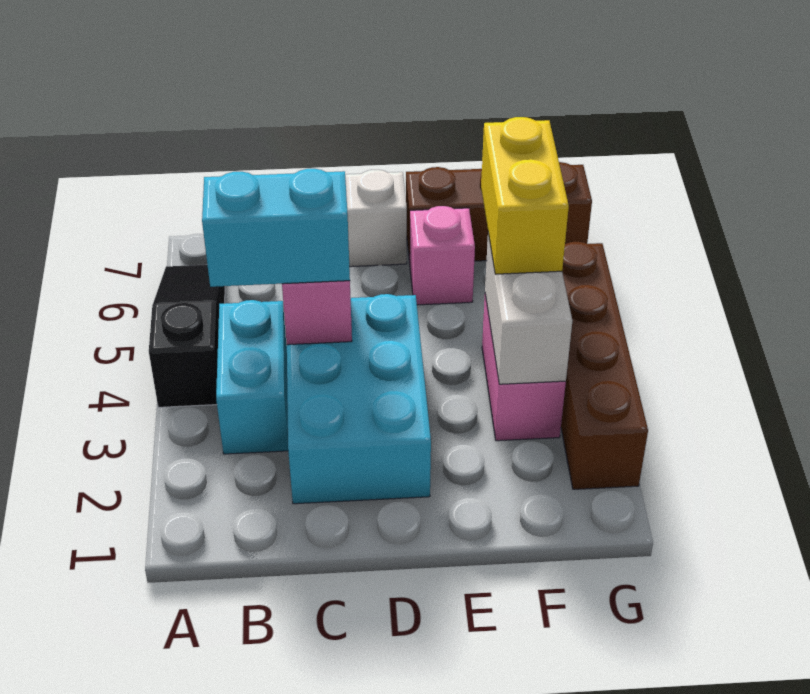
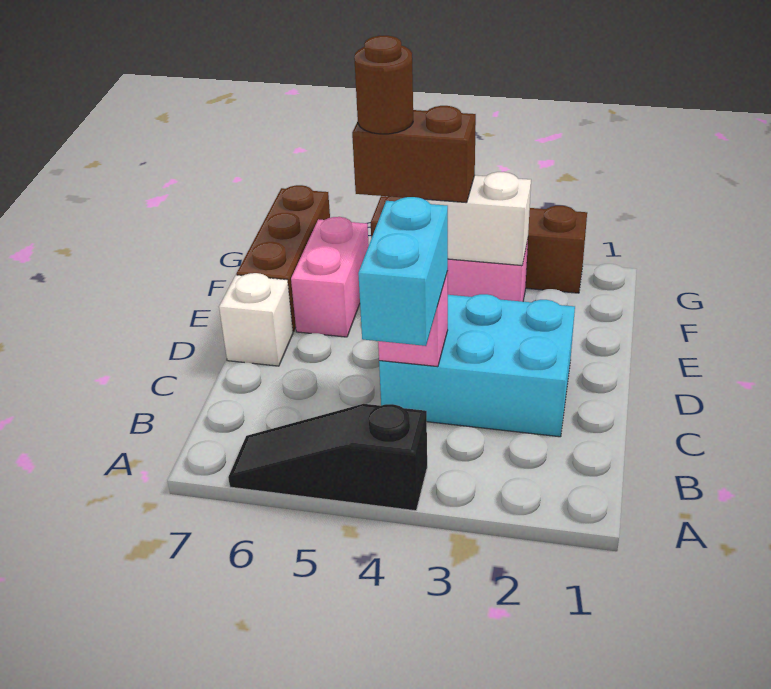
cyan 1x2 brick [216,300,288,454] -> none
pink 1x1 brick [410,206,475,305] -> pink 1x2 brick [291,217,369,337]
yellow 1x2 brick [481,117,569,274] -> brown 1x2 brick [352,106,476,203]
none -> brown 1x1 round brick [354,36,413,134]

